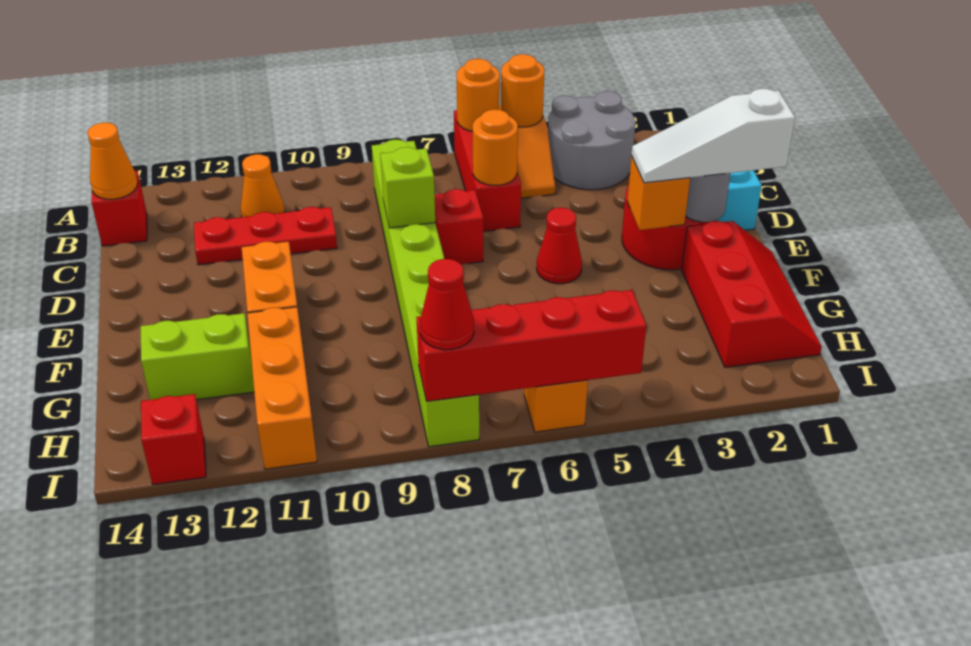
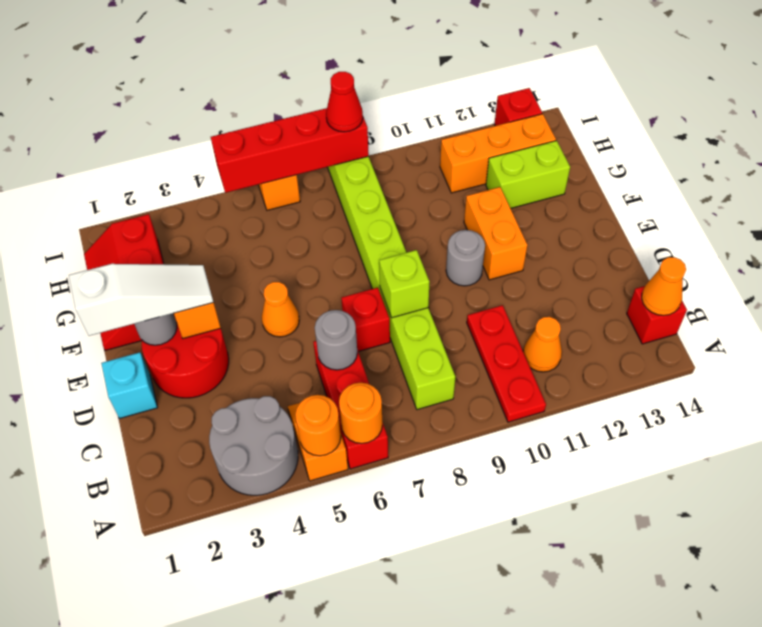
orange 1x1 round brick [473,110,518,185] -> grey 1x1 round brick [315,310,357,370]
red 1x3 plate [194,207,337,265] -> red 1x3 plate turned to [467,305,546,422]
red 1x1 cone [537,208,582,284] -> orange 1x1 cone [262,282,299,337]
none -> grey 1x1 round brick [446,230,485,286]
orange 1x3 brick [247,307,317,469] -> orange 1x3 brick turned to [440,114,556,193]

